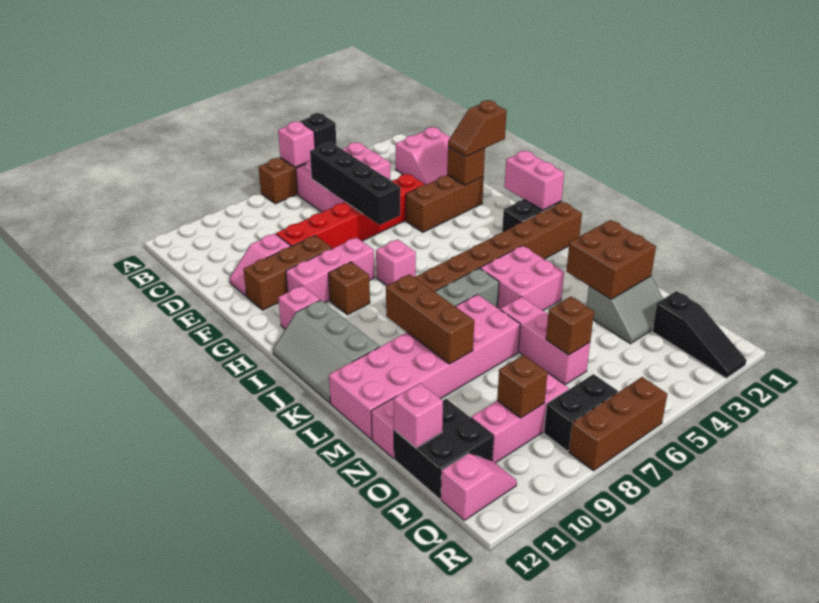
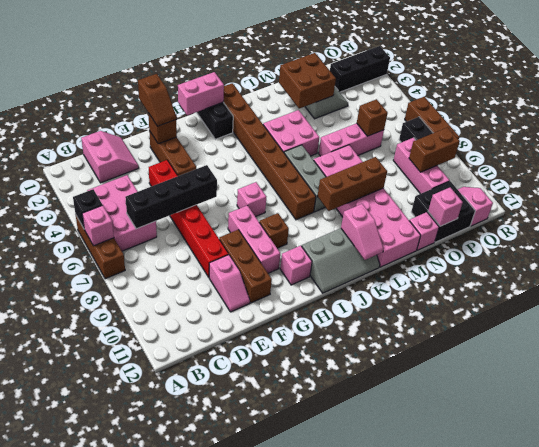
none -> pink 1x2 slope [341,204,384,260]
black 1x3 slope [652,291,746,378] -> black 1x3 brick [330,46,390,92]
brown 1x1 brick [497,355,548,418] -> brown 1x2 brick [409,127,460,172]

